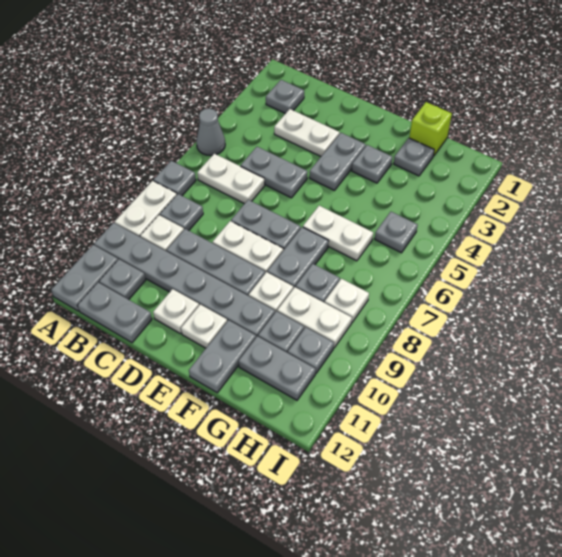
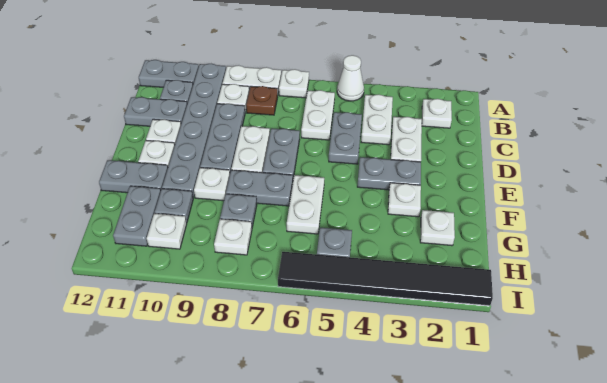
grey 1x1 cone [196,109,225,156] -> white 1x1 cone [337,55,364,101]
grey 1x1 plate [154,161,196,196] -> white 1x1 plate [279,69,309,98]
grey 1x1 plate [266,80,304,114] -> white 1x1 plate [422,99,452,128]
grey 1x1 plate [160,194,203,231] -> brown 1x1 plate [246,86,278,115]
grey 1x2 plate [78,282,152,343] -> grey 1x2 plate turned to [124,97,187,126]
grey 1x1 plate [352,145,392,183] -> white 1x1 plate [388,183,421,217]
lime 1x1 brick [409,102,452,156] -> none
grey 1x1 plate [394,138,434,176] -> white 1x1 plate [420,210,455,246]
white 1x2 plate [277,287,352,348] -> white 1x2 plate moved to [361,94,393,145]
grey 1x1 plate [288,327,334,374] -> white 1x1 plate [147,213,187,249]
none -> black 1x6 tile [278,252,493,306]

